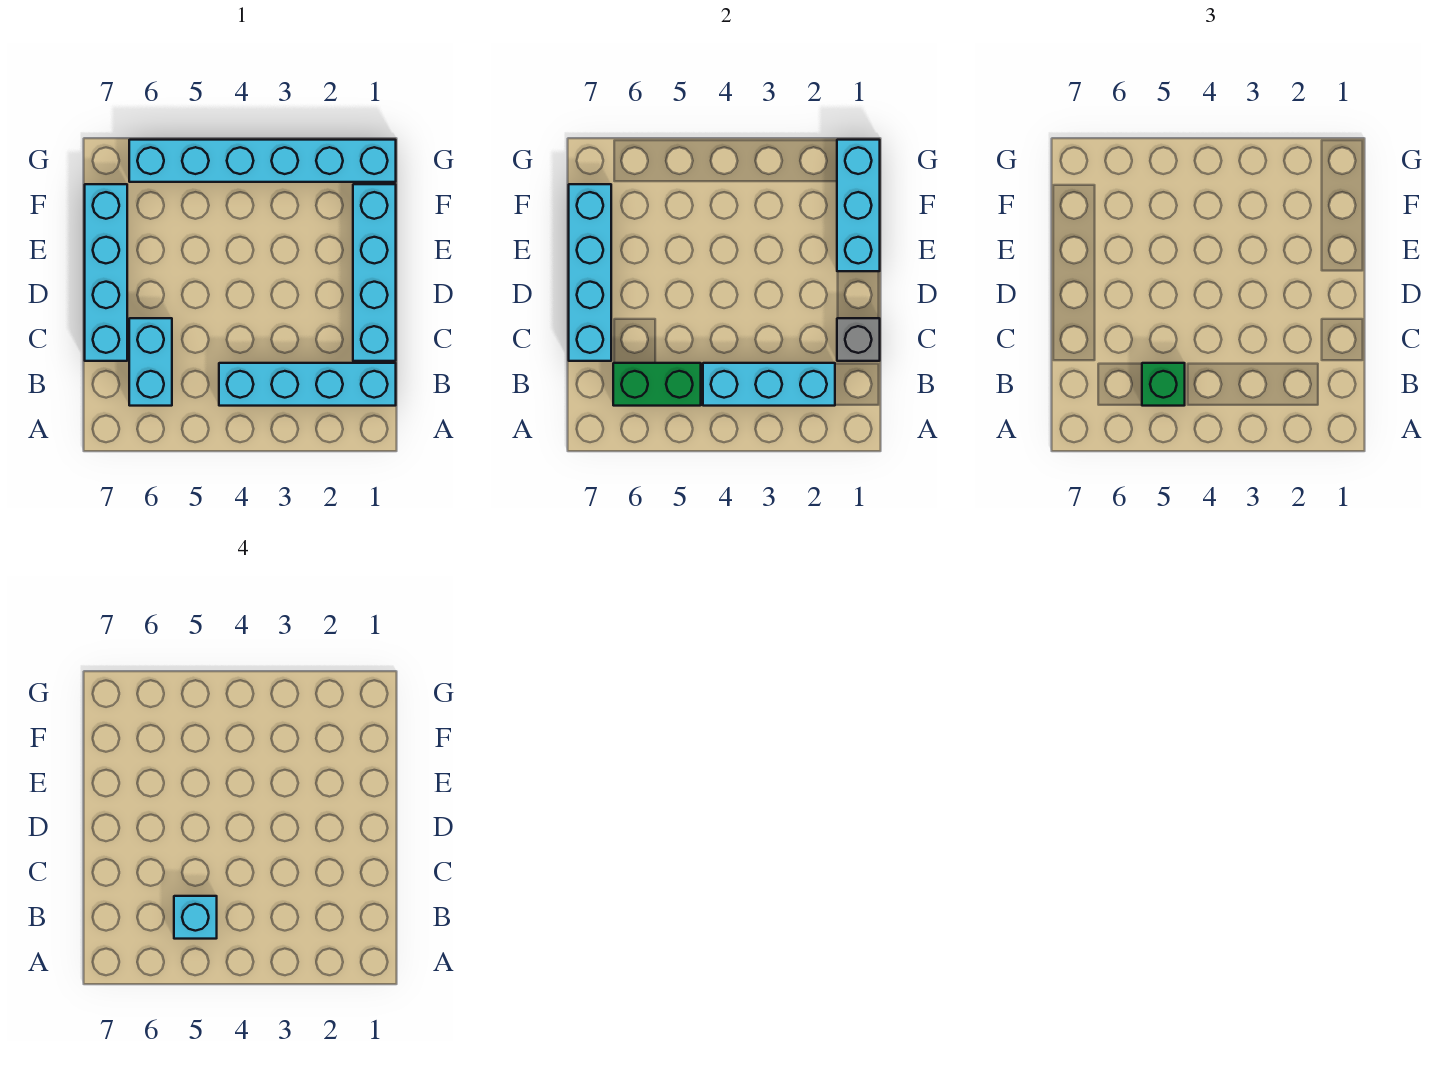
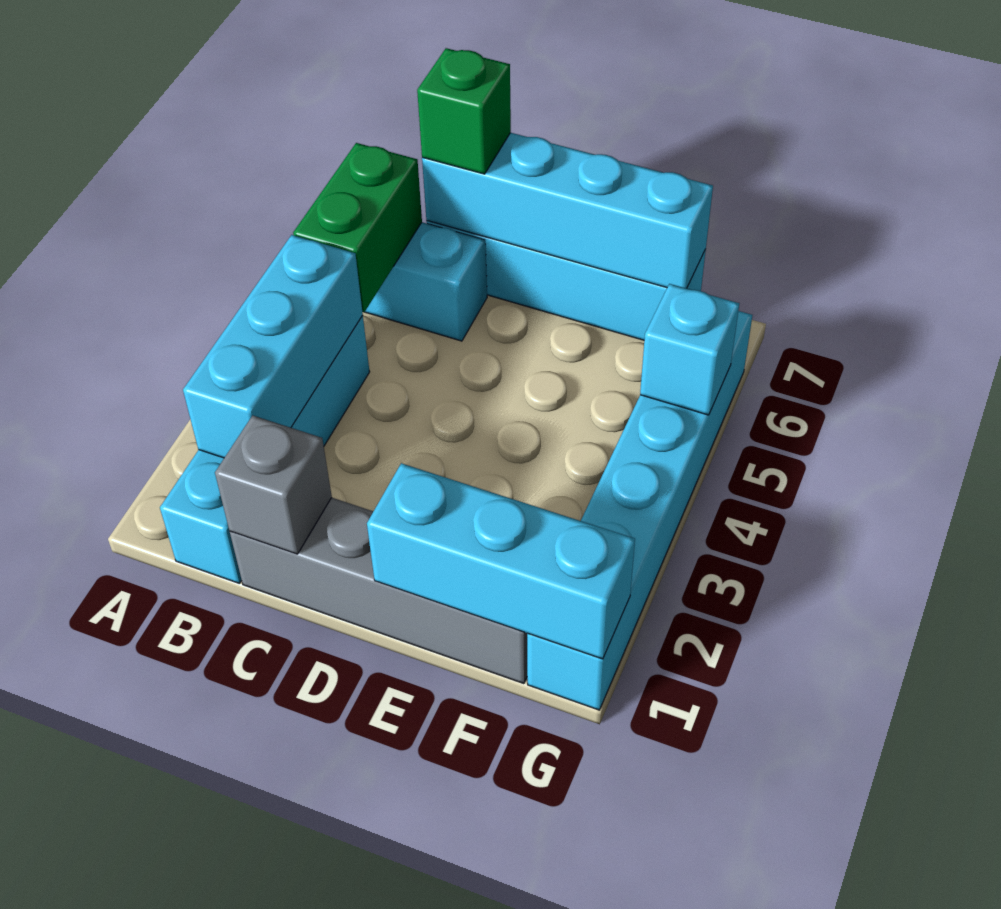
green 1x1 brick [1142,363,1185,406] -> green 1x1 brick moved to [417,48,511,174]
cyan 1x1 brick [174,896,217,939] -> cyan 1x1 brick moved to [640,284,739,415]
cyan 1x4 brick [353,184,396,361] -> grey 1x4 brick [230,498,527,684]

